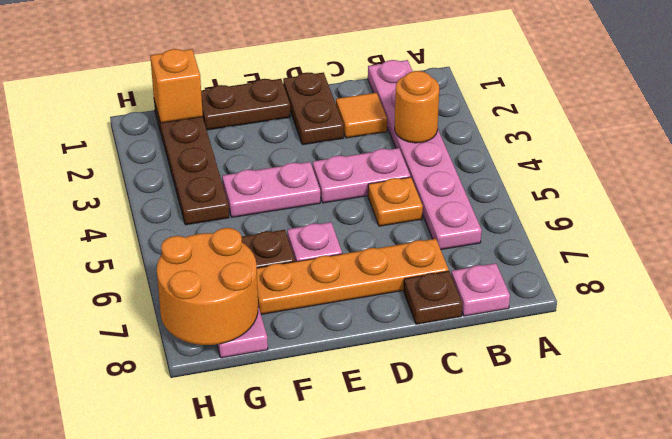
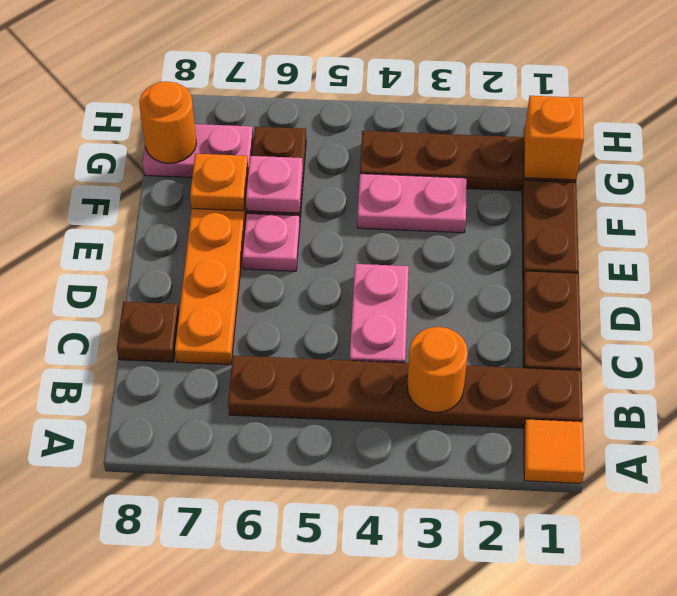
pink 1x6 plate [368,60,481,250] -> brown 1x6 plate [228,355,583,428]
pink 1x1 plate [451,263,510,316] -> pink 1x1 plate moved to [246,156,303,213]
orange 1x1 tile [336,93,387,138] -> orange 1x1 tile moved to [524,419,584,483]
orange 1x1 plate [368,177,423,226] -> orange 1x1 plate moved to [190,154,248,211]
brown 1x2 plate [283,72,344,145] -> brown 1x2 plate turned to [523,271,581,371]
pink 1x2 plate [222,162,320,217] -> pink 1x2 plate turned to [357,174,467,233]
orange 2x2 round brick [157,228,258,345] -> orange 1x1 round brick [139,81,196,163]

